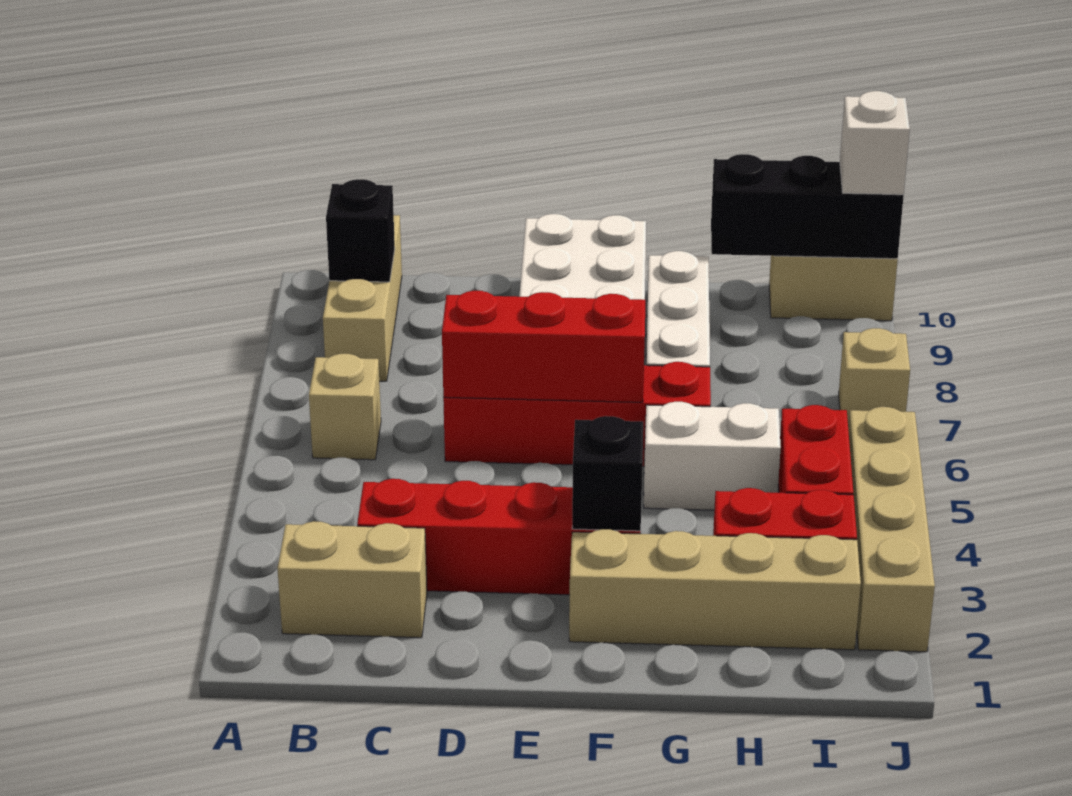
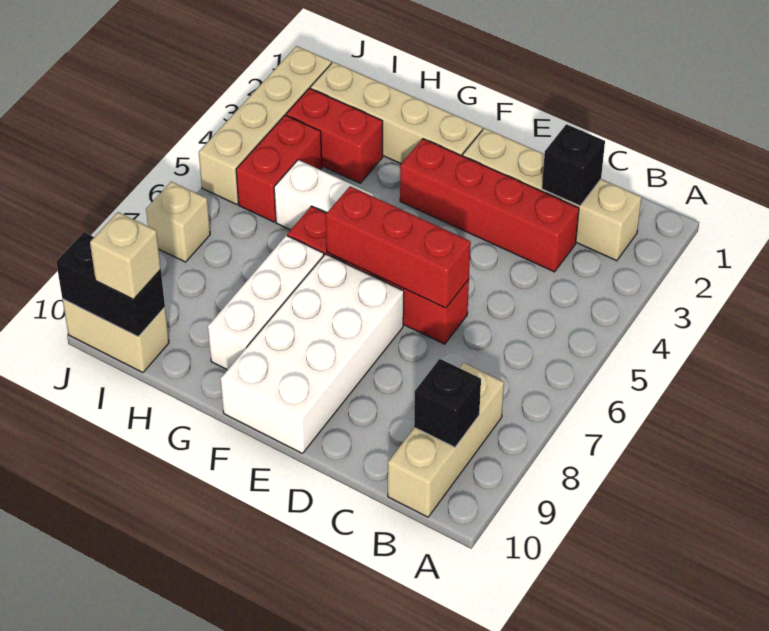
tan 1x2 brick [277,521,427,638] -> tan 1x4 brick [463,128,642,261]
tan 1x1 brick [309,354,381,460] -> tan 1x1 brick moved to [90,212,161,299]
black 1x1 brick [572,416,643,531] -> black 1x1 brick moved to [542,124,605,206]
black 1x3 brick [711,154,904,259] -> black 1x2 brick [56,232,165,337]
white 1x1 brick [840,91,910,195] -> none

